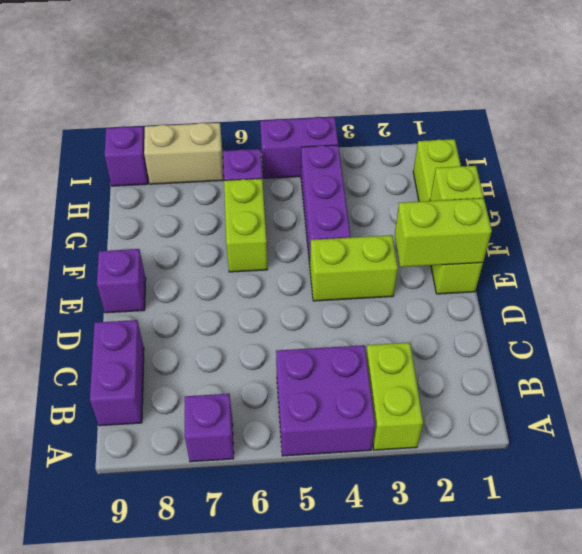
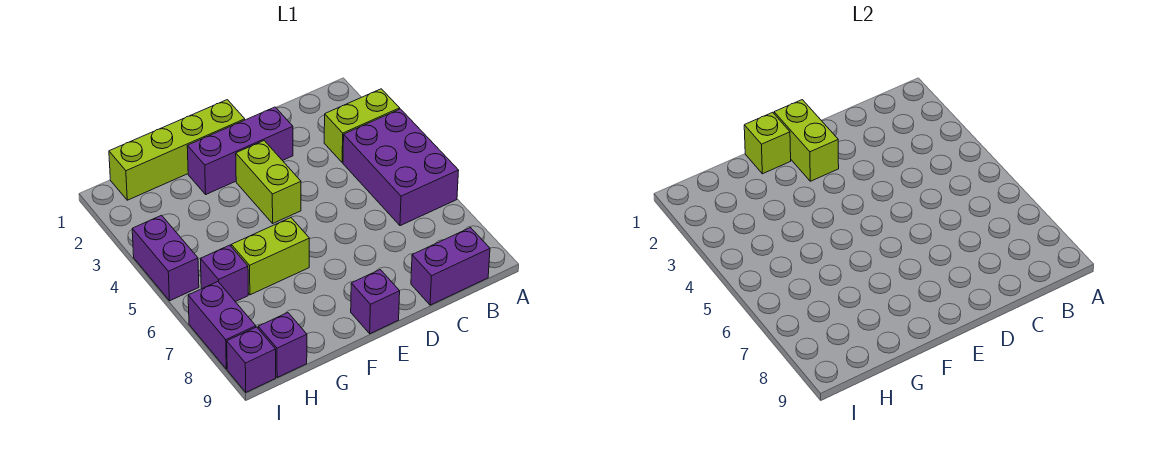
purple 2x2 brick [276,345,375,456] -> purple 2x3 brick [343,109,459,226]
purple 1x1 brick [185,394,234,462] -> purple 1x1 brick moved to [258,313,307,377]
purple 1x3 brick [301,145,350,264] -> purple 1x3 brick moved to [187,107,293,194]
tan 1x2 brick [144,123,224,184] -> purple 1x2 brick [188,282,256,369]

